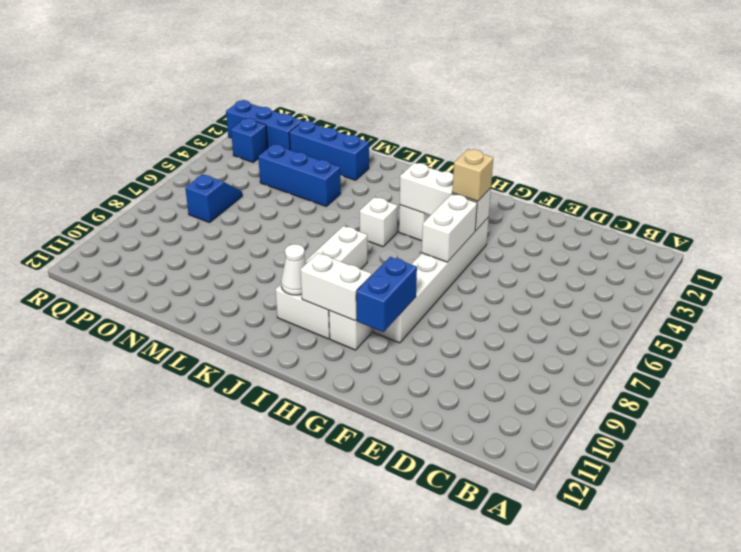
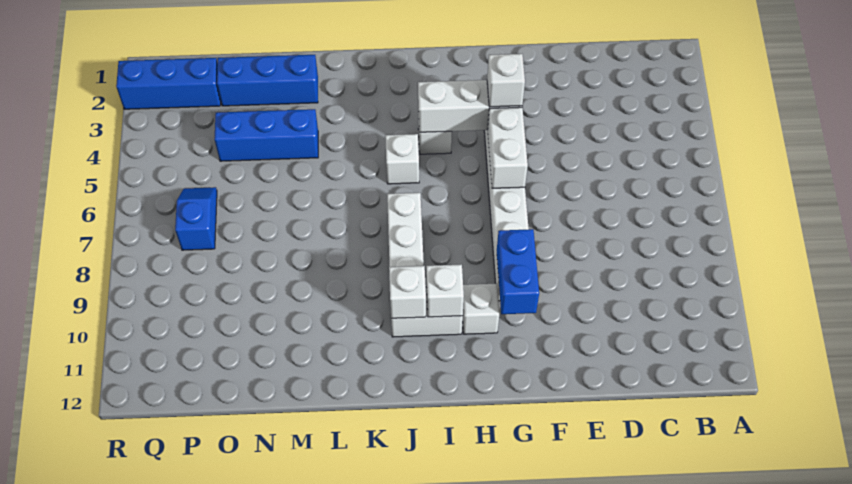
tan 1x1 brick [452,149,493,201] -> white 1x1 brick [487,54,525,107]
white 1x2 brick [300,253,372,321] -> white 1x1 brick [426,264,464,317]
white 1x1 cone [281,244,306,295] -> white 1x1 brick [389,266,426,318]
blue 1x1 brick [231,118,268,162] -> none

